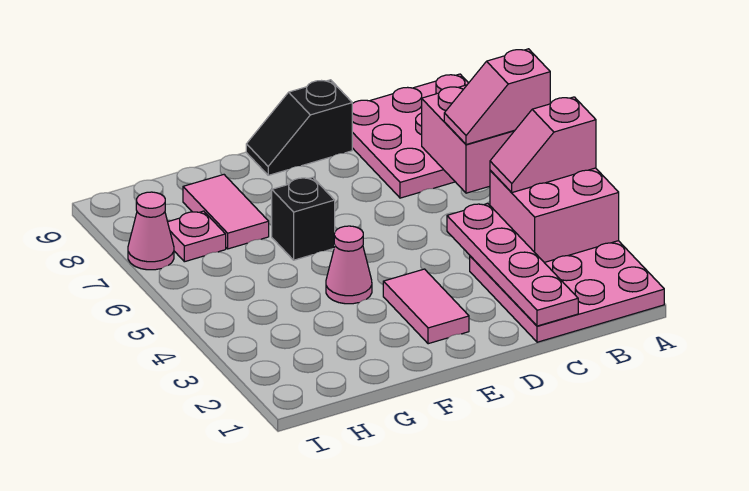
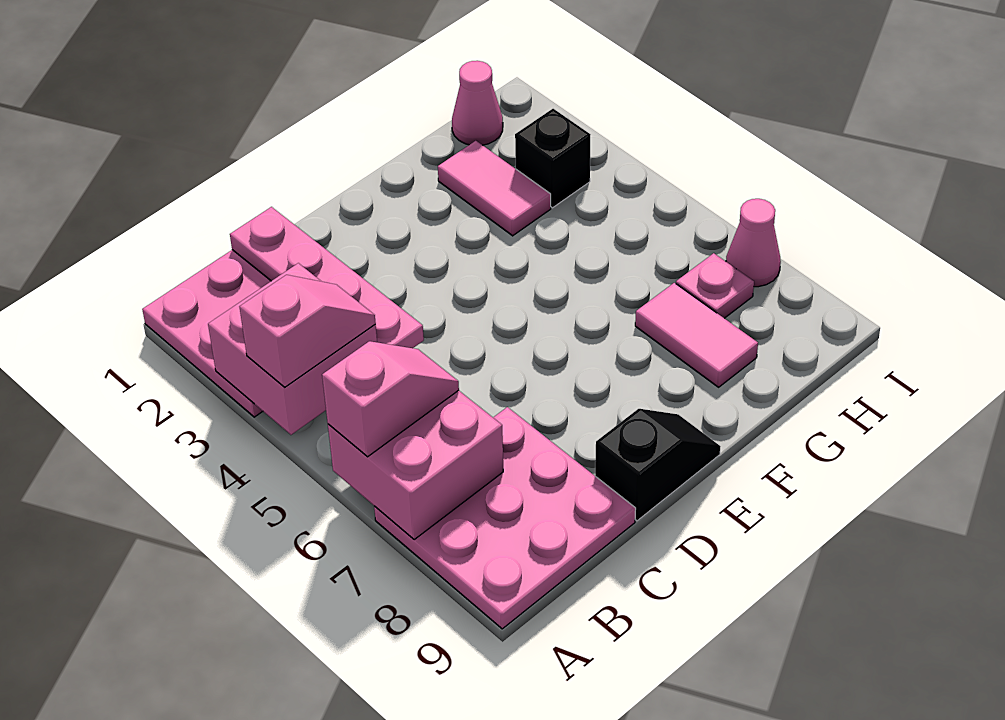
pink 1x2 tile [383,269,469,344] -> pink 1x2 tile moved to [438,141,551,236]
pink 1x1 cone [326,226,372,304] -> pink 1x1 cone moved to [452,61,503,145]
black 1x1 brick [272,177,335,260] -> black 1x1 brick moved to [515,109,591,208]

